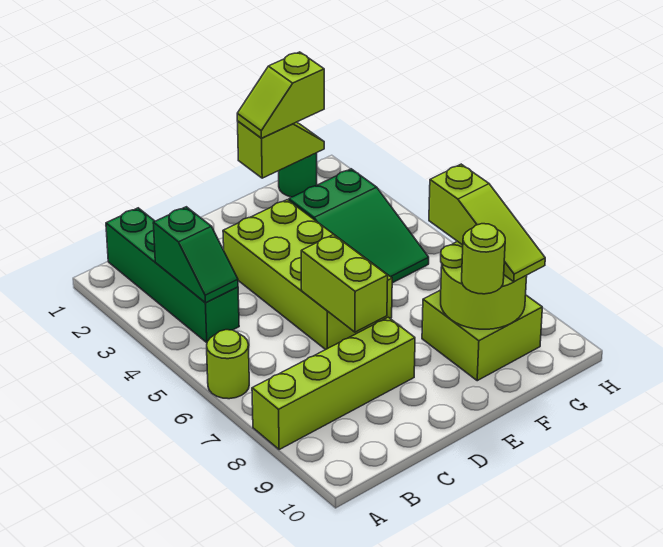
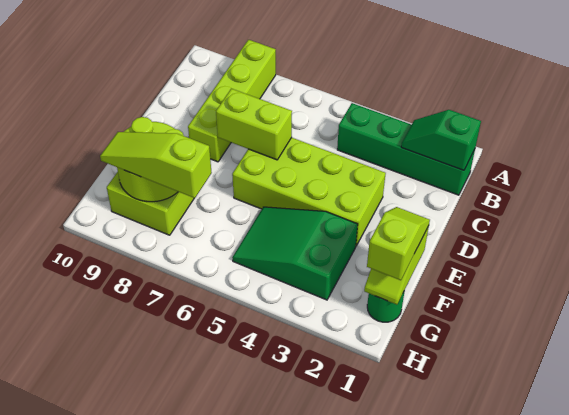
lime 1x1 round brick [207,330,249,399] -> none
green 1x2 slope [153,207,238,303] -> green 1x2 slope moved to [401,110,481,170]
lime 1x1 round brick [462,224,505,294] -> none

